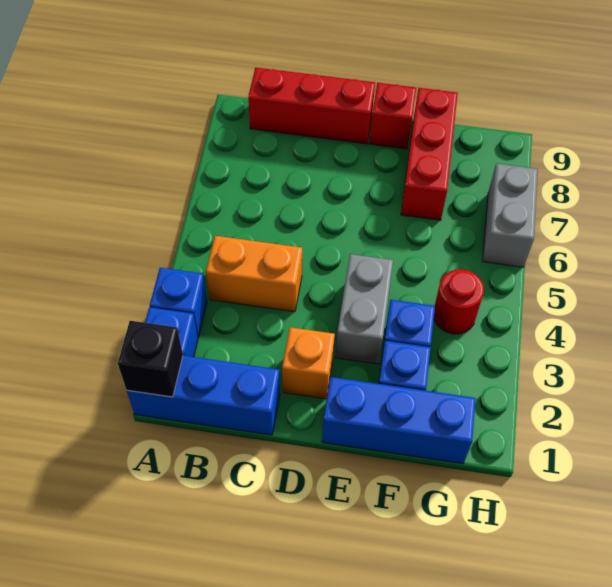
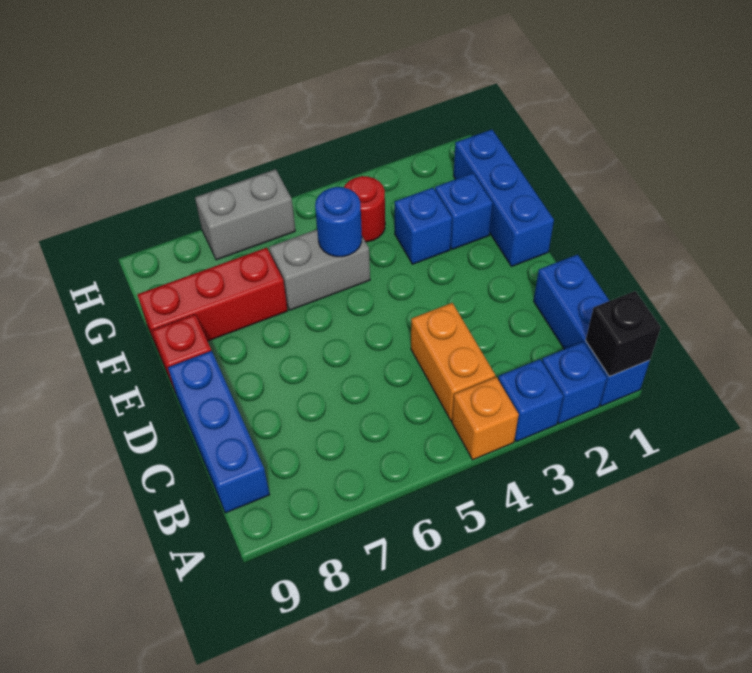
red 1x3 brick [248,68,375,144] -> blue 1x3 brick [168,351,270,513]
orange 1x1 brick [282,327,335,399] -> orange 1x1 brick moved to [452,377,519,460]
grey 1x2 brick [335,254,393,364] -> grey 1x2 brick moved to [269,230,370,310]
none -> blue 1x1 round brick [315,187,362,257]

